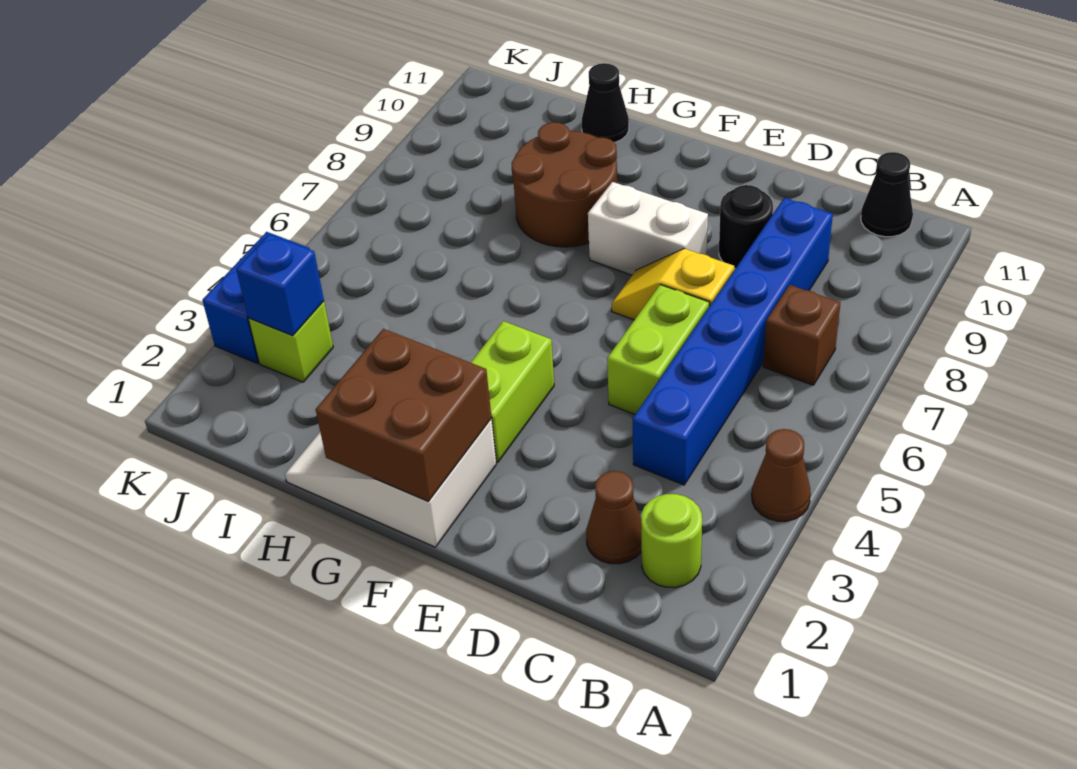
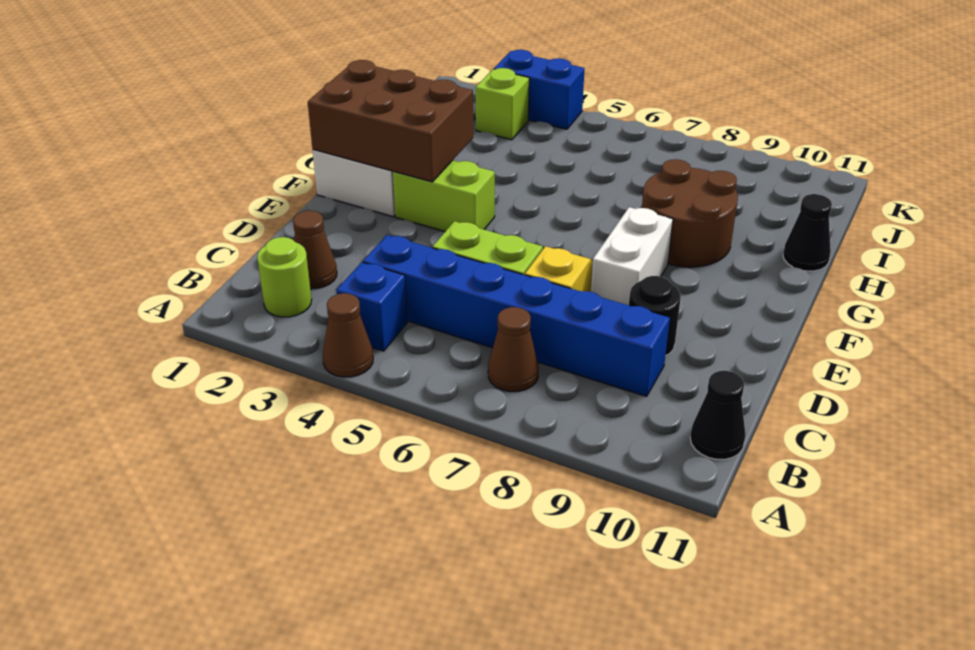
brown 1x1 brick [763,285,840,385] -> brown 1x1 cone [488,307,539,392]
brown 2x2 brick [316,329,492,502] -> brown 2x3 brick [308,60,473,182]
blue 1x1 brick [236,234,324,336] -> blue 1x1 brick moved to [337,262,407,351]

